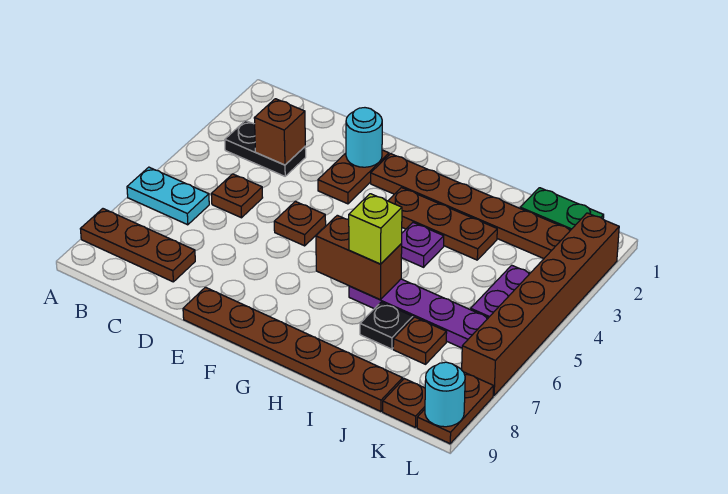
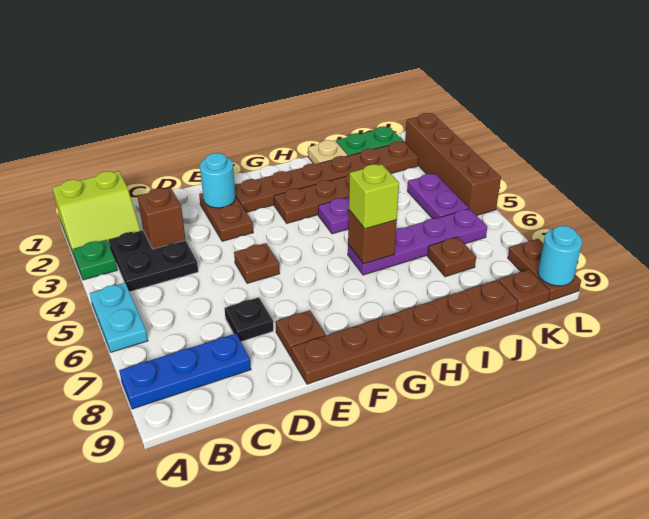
none -> lime 2x2 slope [52,171,141,255]
none -> green 1x1 plate [73,240,117,280]
cyan 1x2 plate [127,167,209,225] -> cyan 1x2 plate turned to [90,283,148,352]
brown 1x3 plate [81,209,195,282] -> blue 1x3 plate [119,334,251,409]
black 1x2 plate [225,121,306,176] -> black 2x2 plate [109,230,198,292]
brown 1x1 plate [211,174,263,218] -> brown 1x1 plate moved to [275,310,326,356]
brown 1x2 brick [316,215,402,300] -> brown 1x1 brick [348,210,397,264]
none -> tan 1x1 plate [308,140,348,164]
black 1x1 plate [360,302,413,349] -> black 1x1 plate moved to [224,297,273,342]
brown 1x6 brick [462,213,619,395] -> brown 1x4 brick [405,113,501,216]

